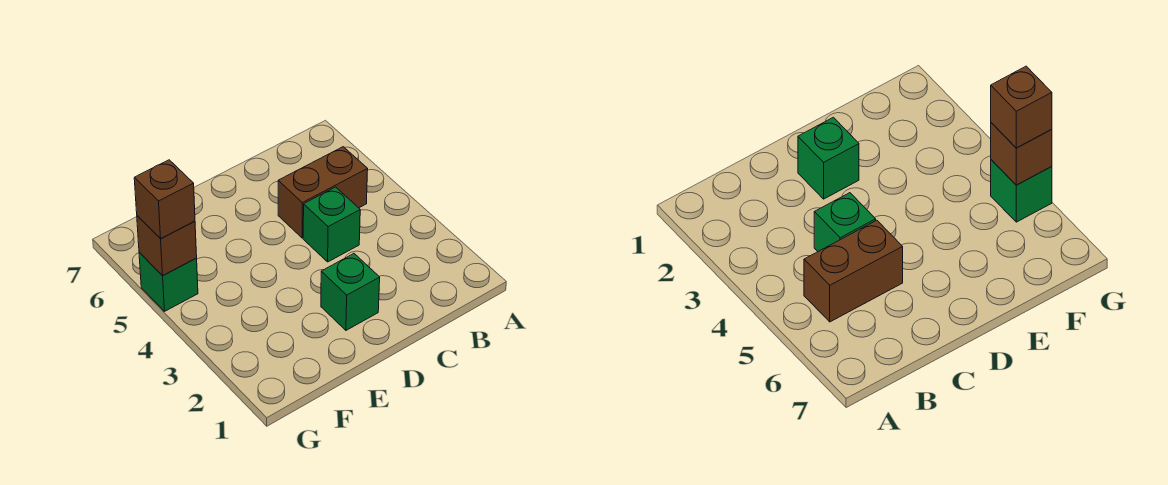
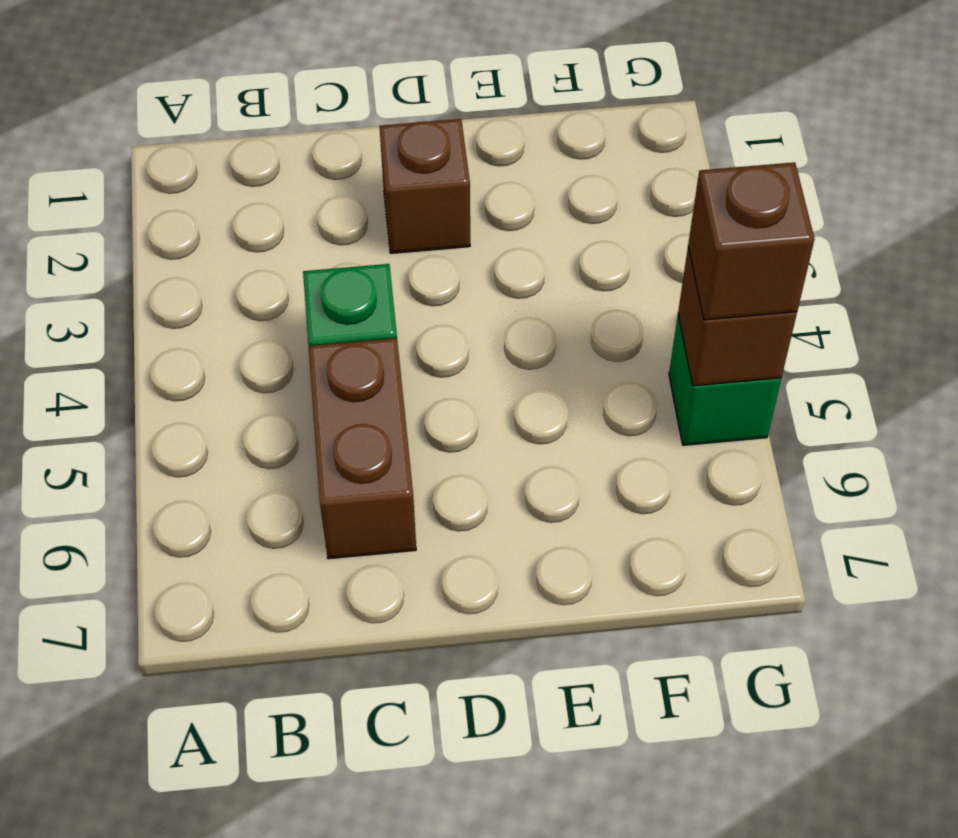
brown 1x2 brick [278,147,368,238] -> brown 1x2 brick turned to [308,338,416,559]
green 1x1 brick [321,254,380,330] -> brown 1x1 brick [380,119,470,253]

